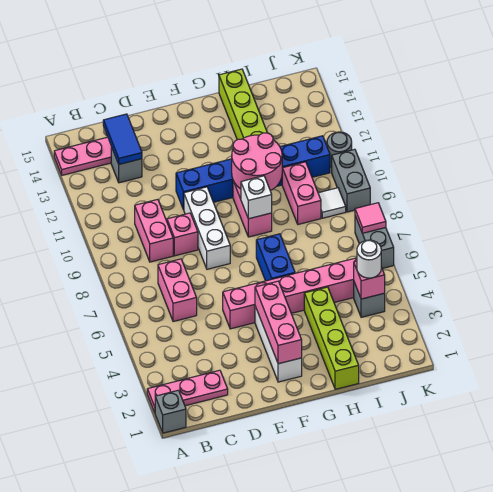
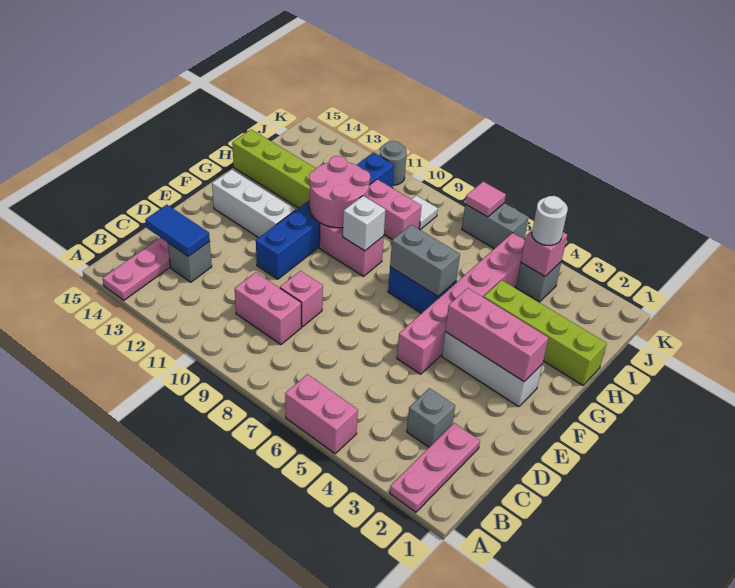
grey 1x1 brick [155,390,186,433] -> grey 1x1 brick moved to [407,388,455,447]
pink 1x2 brick [158,259,197,322] -> pink 1x2 brick moved to [285,374,358,454]
white 1x3 brick [184,187,230,269] -> white 1x3 brick moved to [212,169,295,238]
grey 1x2 brick [332,149,370,212] -> grey 1x2 brick moved to [390,225,460,296]

